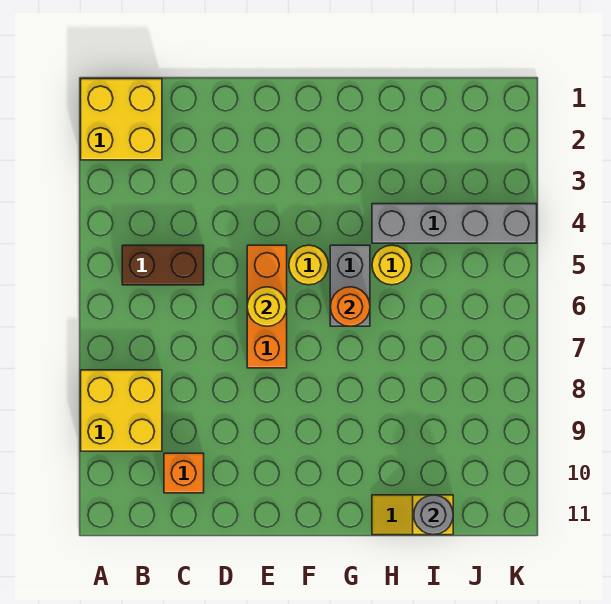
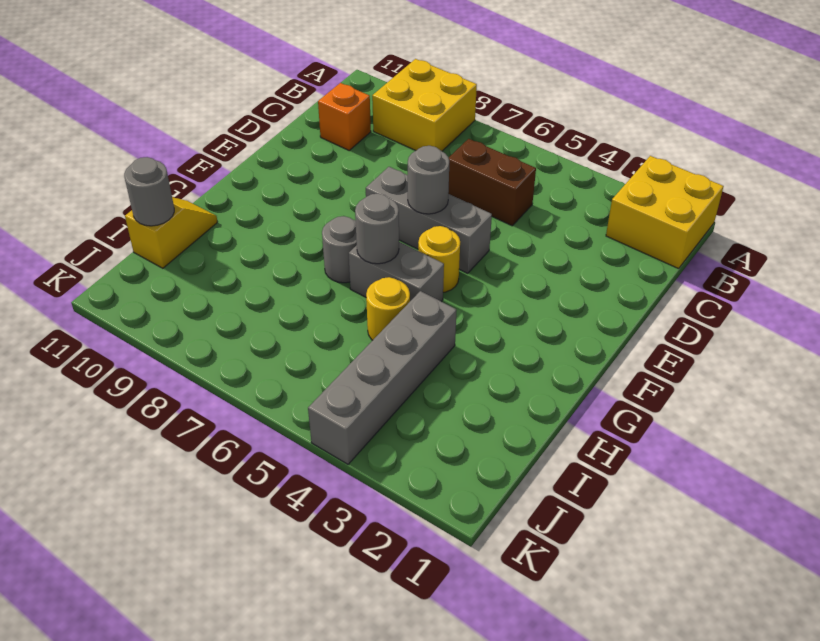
brown 1x2 brick [122,245,204,285] -> brown 1x2 brick turned to [448,139,536,226]
orange 1x3 brick [247,245,287,368] -> grey 1x3 brick [366,167,492,273]
yellow 1x1 round brick [247,287,287,326] -> grey 1x1 round brick [408,146,449,214]
orange 1x1 round brick [330,287,370,326] -> grey 1x1 round brick [355,193,399,264]
none -> grey 1x1 round brick [322,216,357,283]

